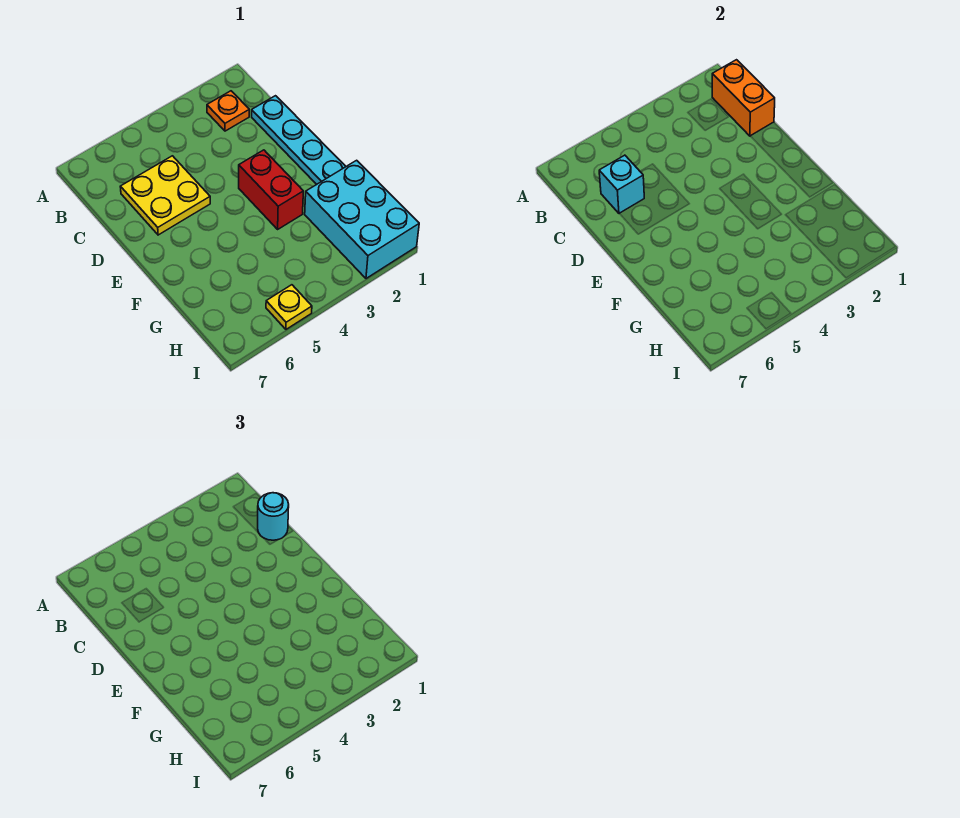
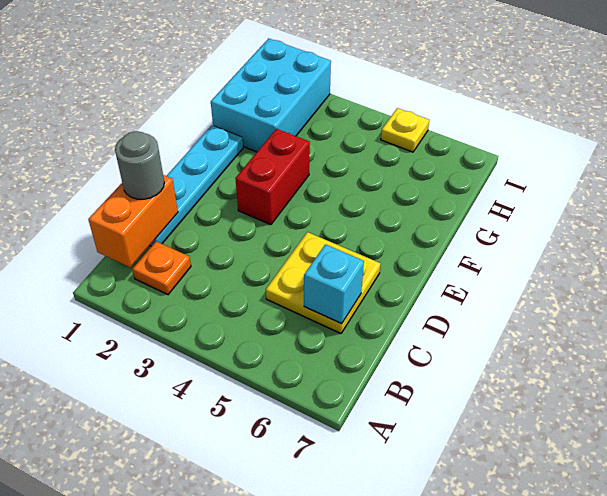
cyan 1x1 round brick [258,493,289,540] -> grey 1x1 round brick [115,131,164,199]

